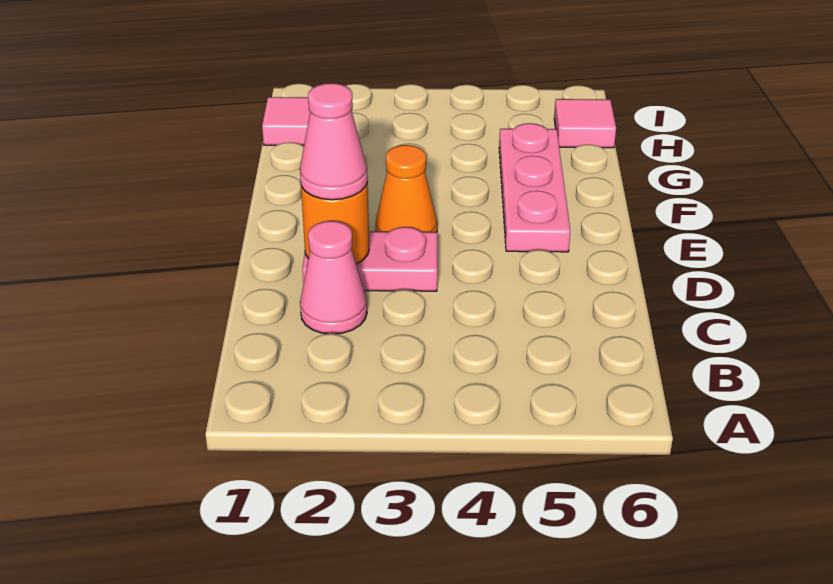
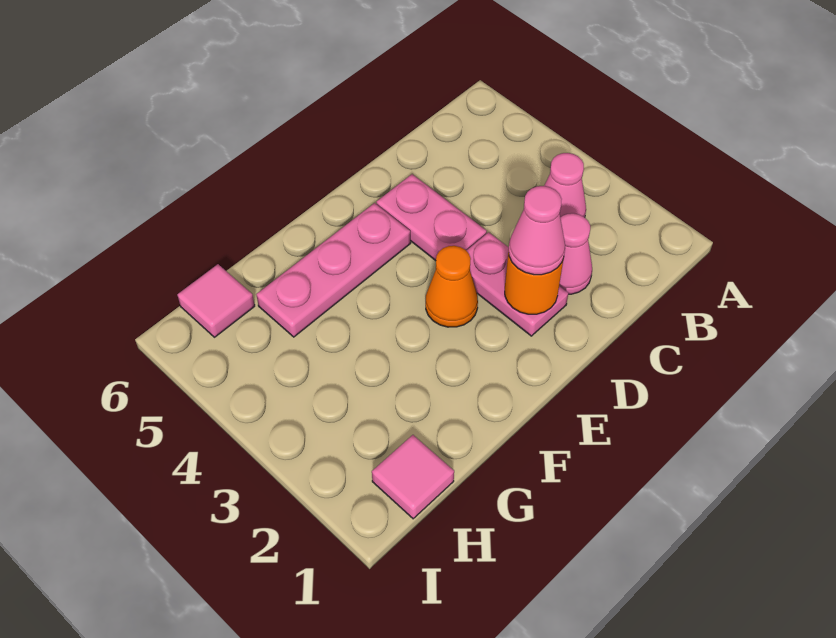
none -> pink 1x1 cone [544,153,586,217]
none -> pink 1x2 plate [376,174,487,261]

